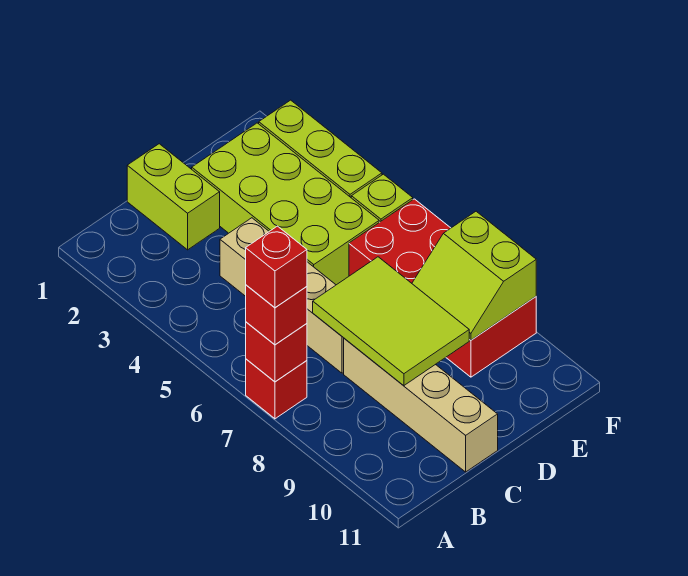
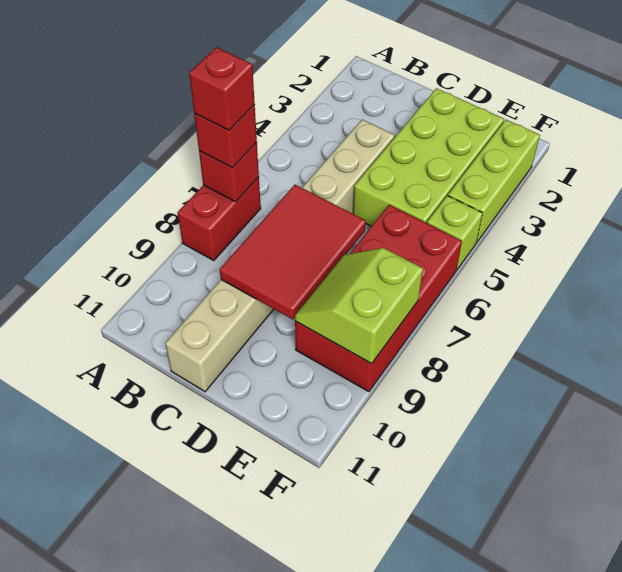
red 1x1 brick [246,359,307,419] -> red 1x2 brick [178,177,261,261]
lime 1x2 brick [127,144,220,250] -> none
lime 2x3 tile [313,257,469,386] -> red 2x3 tile [220,185,366,319]

